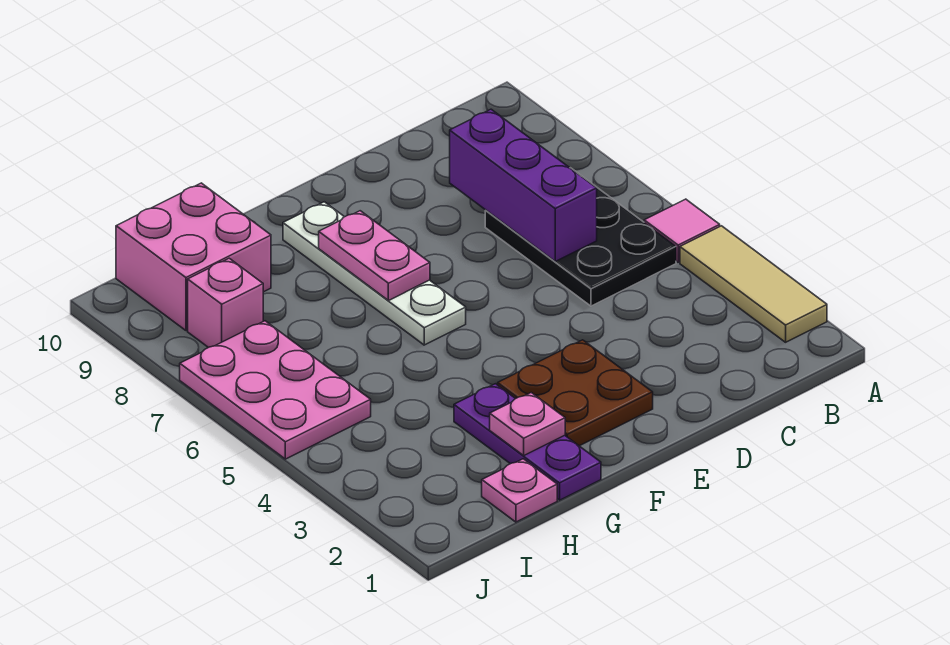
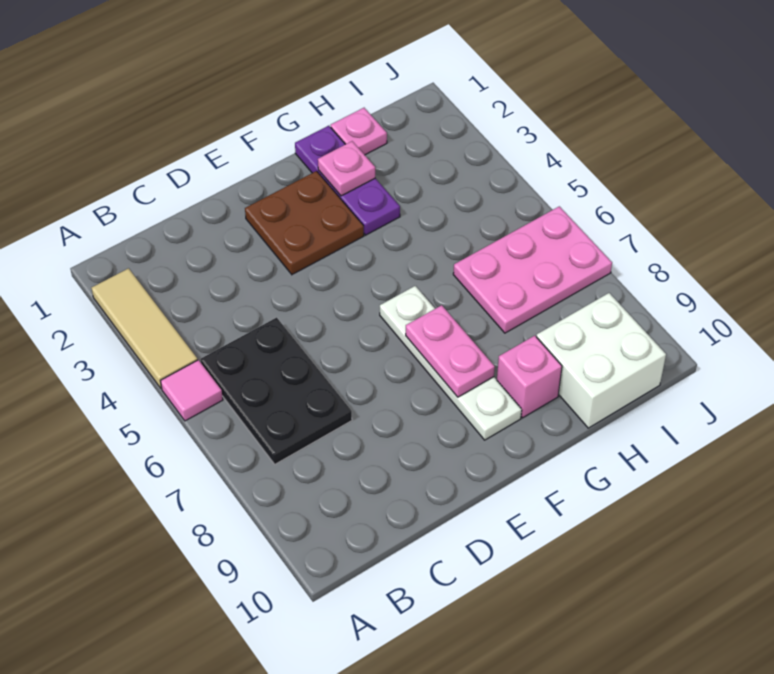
purple 1x3 brick [450,109,597,261] -> none
pink 2x2 brick [116,183,271,331] -> white 2x2 brick [536,293,666,428]
pink 2x3 plate [180,321,371,459] -> pink 2x3 plate turned to [453,206,612,333]
pink 1x1 brick [188,258,263,348] -> pink 1x1 brick moved to [497,336,562,418]

